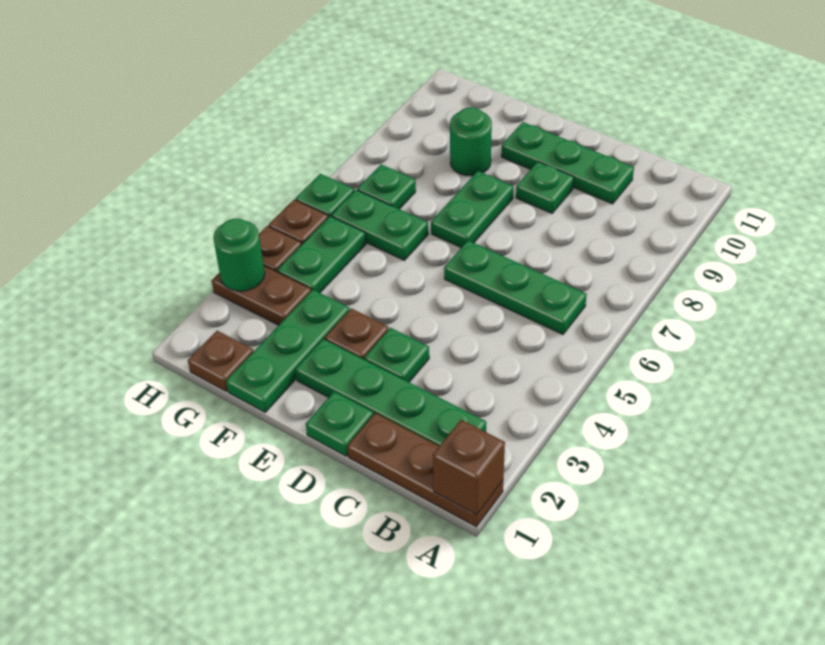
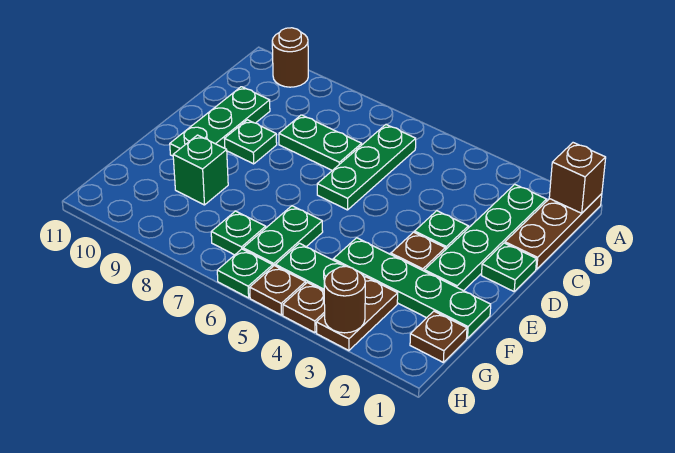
none -> brown 1x1 round brick [272,28,308,87]
green 1x2 plate [431,171,514,248] -> green 1x2 plate moved to [279,115,362,170]
green 1x3 plate [226,290,350,412] -> green 1x4 plate [333,238,491,338]
green 1x1 round brick [450,107,492,176] -> green 1x1 brick [173,135,228,205]
green 1x1 round brick [213,219,265,291] -> brown 1x1 round brick [324,266,365,333]

